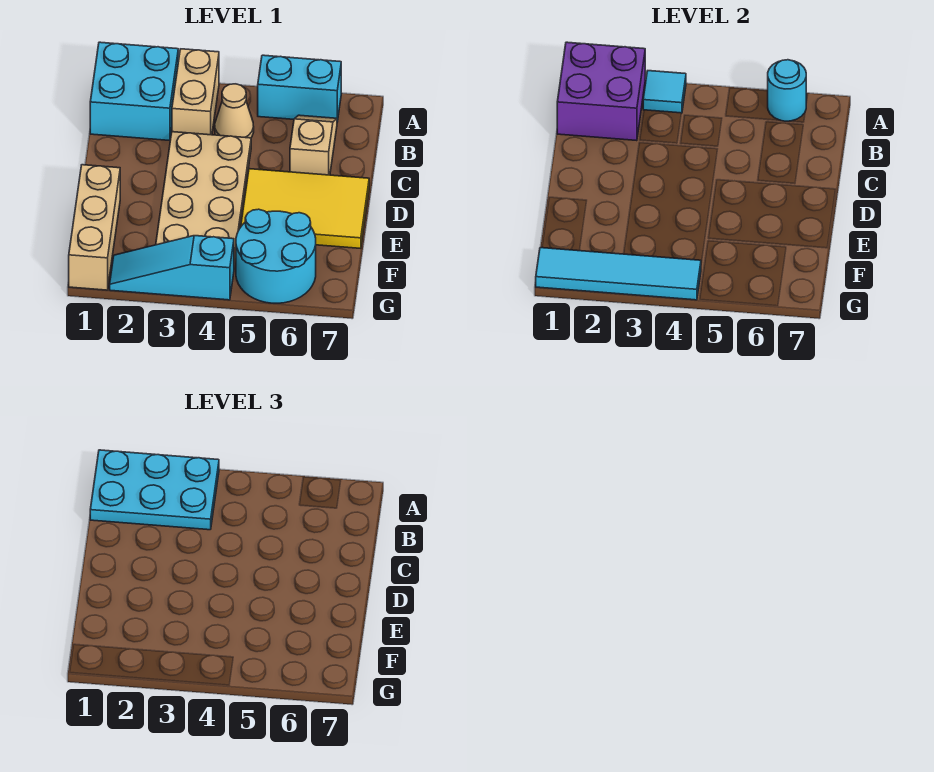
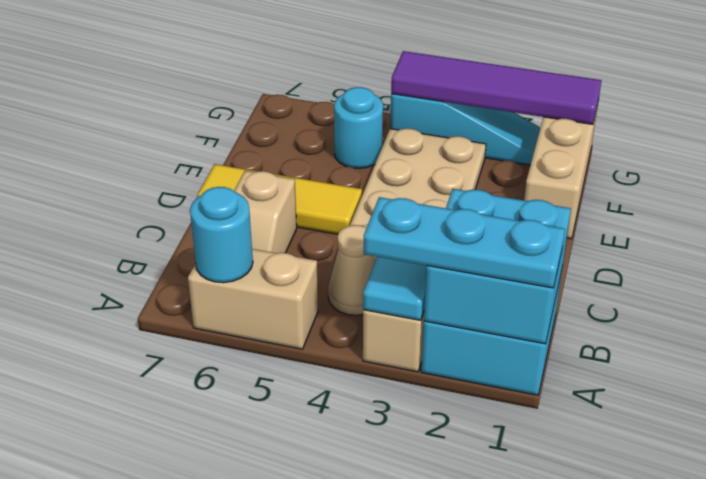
purple 2x2 brick [557,42,645,141] -> cyan 2x2 brick [424,189,571,344]
cyan 2x3 plate [90,450,219,530] -> cyan 1x3 plate [364,197,565,288]
cyan 1x2 brick [258,55,341,122] -> tan 1x2 brick [188,249,318,349]
yellow 2x3 tile [241,169,369,248] -> yellow 1x3 tile [197,164,362,234]
cyan 2x2 round brick [236,209,316,303] -> cyan 1x1 round brick [334,87,383,169]
cyan 1x4 tile [536,248,701,300] -> purple 1x4 tile [391,51,602,124]

